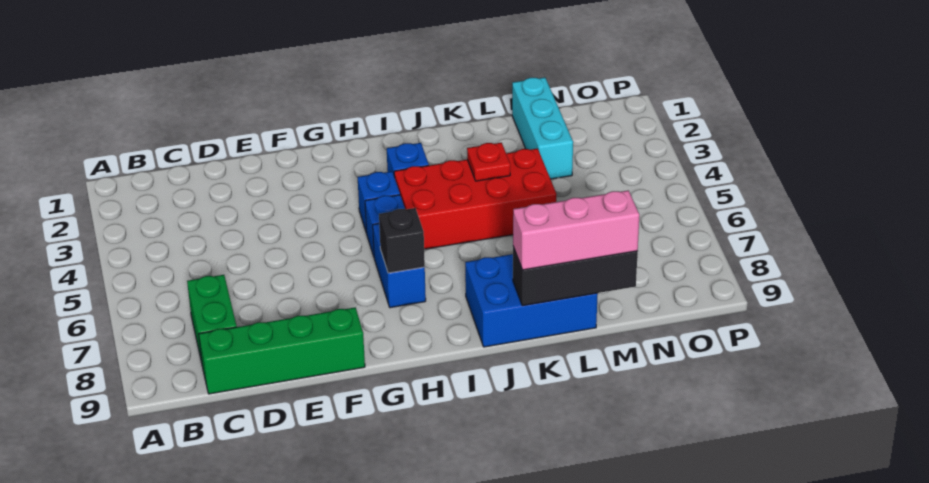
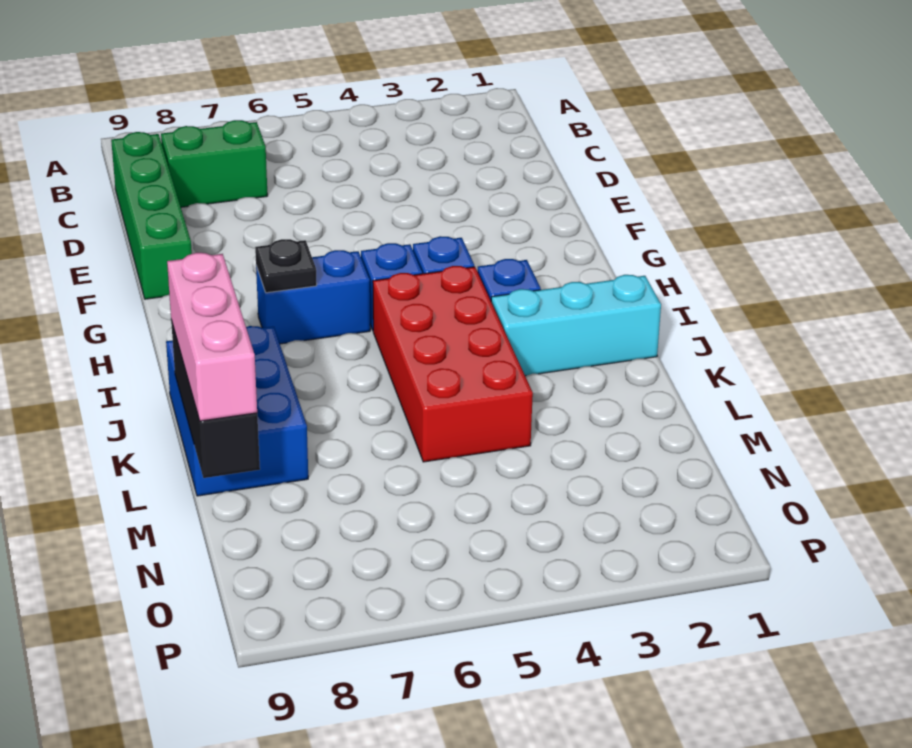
black 1x1 brick [379,208,425,273] -> black 1x1 plate [255,239,317,293]
red 1x1 plate [467,143,510,181] -> none
cyan 1x3 brick [512,77,573,179] -> cyan 1x3 brick moved to [491,275,661,376]

